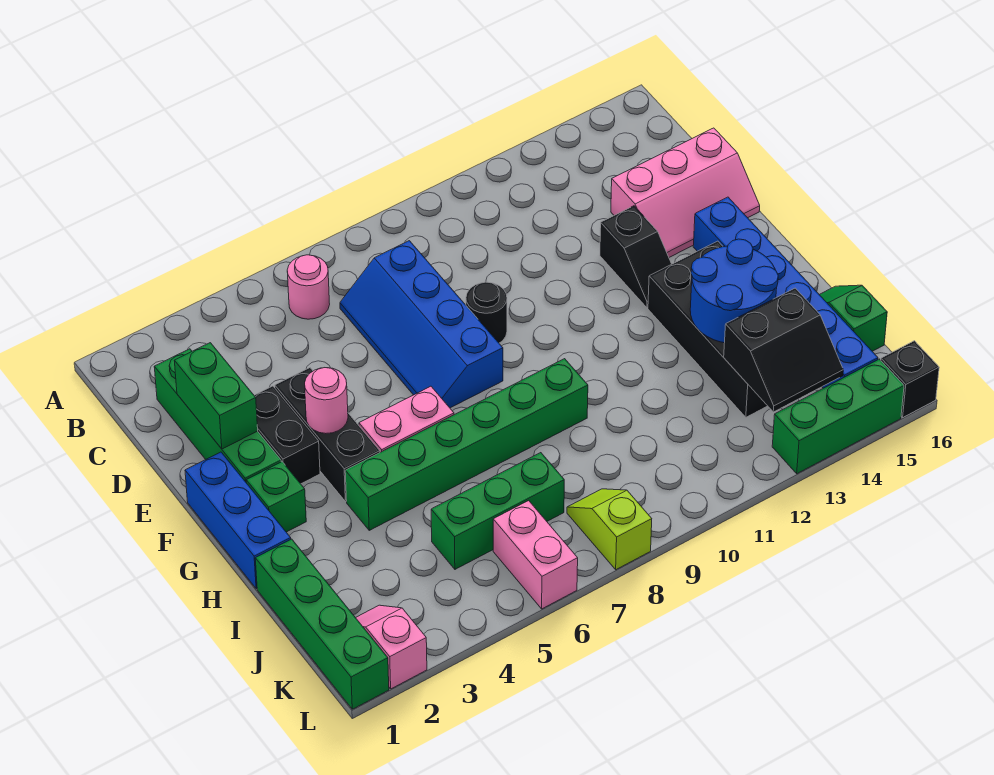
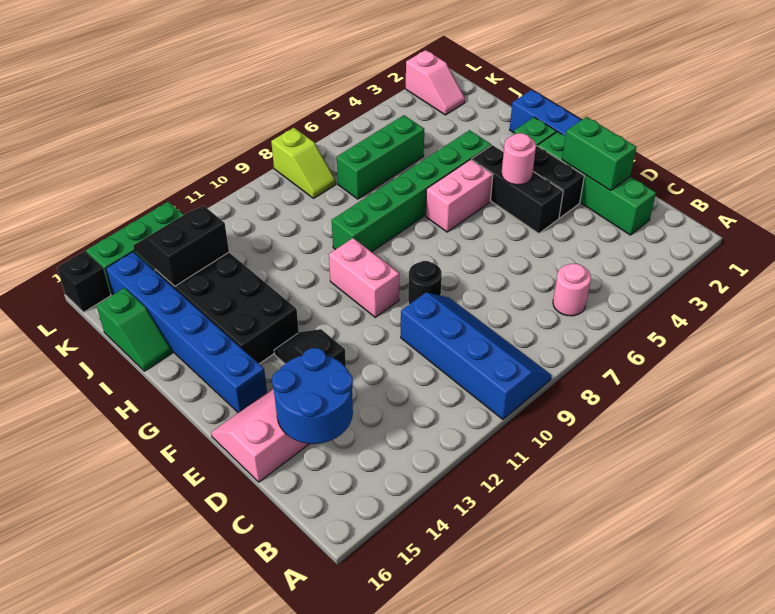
blue 2x4 slope [340,241,503,408] -> blue 2x4 slope moved to [401,293,551,419]
blue 2x2 round brick [690,239,778,343] -> blue 2x2 round brick moved to [272,348,353,444]
green 1x4 brick [255,539,389,709] -> none
pink 1x2 brick [493,501,578,609] -> pink 1x2 brick moved to [329,238,399,317]

